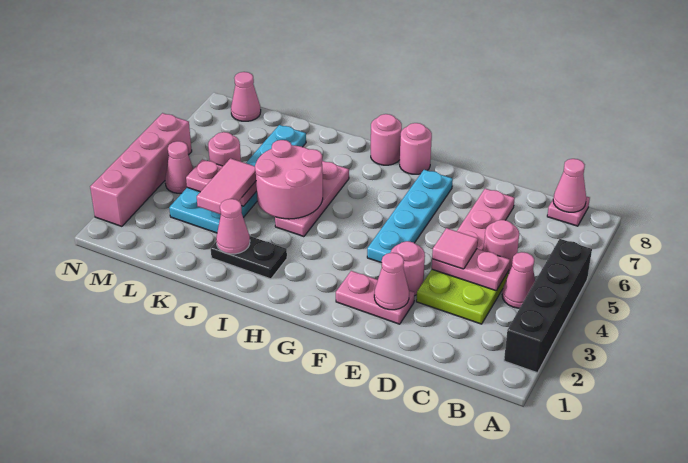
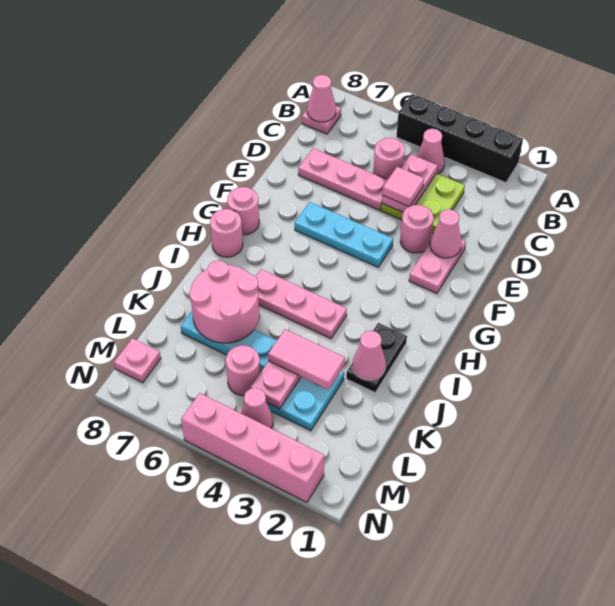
cyan 1x4 plate [367,170,453,263] -> cyan 1x3 plate [295,202,393,267]
pink 2x2 round brick [255,140,323,219] -> pink 2x2 round brick moved to [189,260,259,343]
pink 1x1 cone [231,72,261,121] -> pink 1x1 plate [114,338,161,383]

